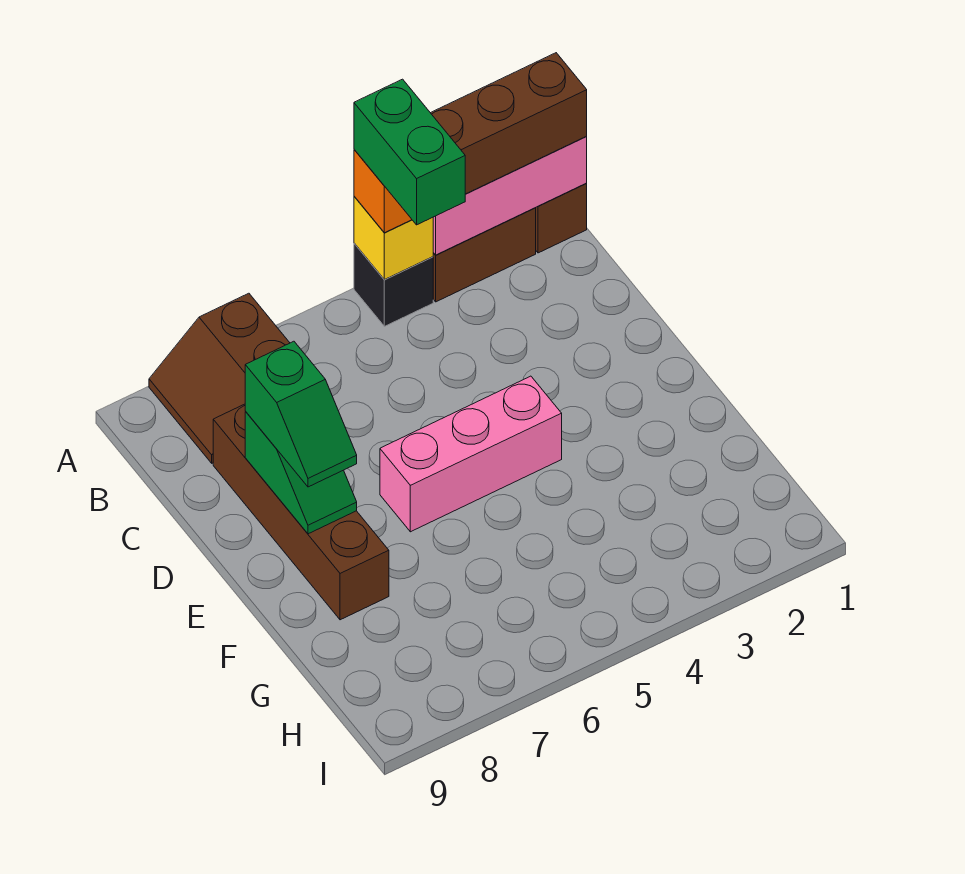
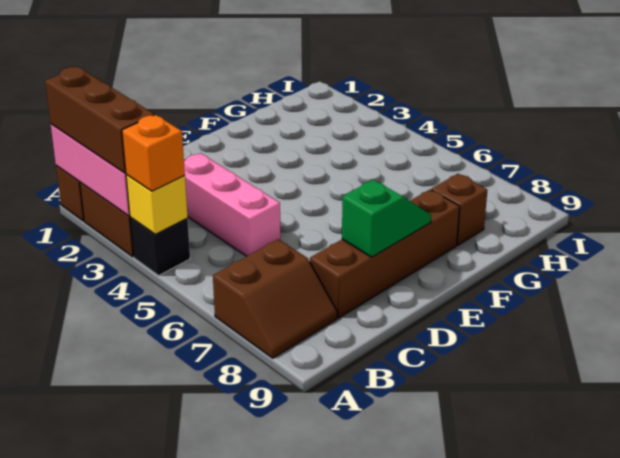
green 1x2 brick [354,79,465,225] -> none
green 1x2 slope [245,341,357,487] -> none
pink 1x3 brick [380,376,562,532] -> pink 1x3 brick moved to [184,153,281,256]
none -> brown 1x1 brick [431,174,487,245]

